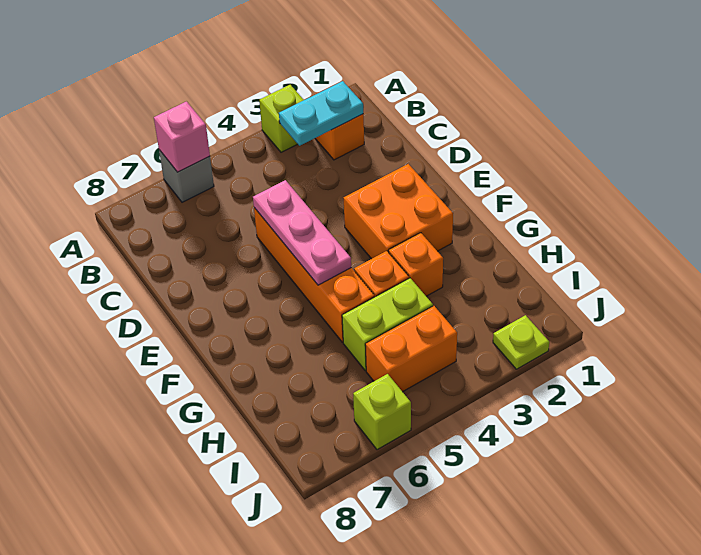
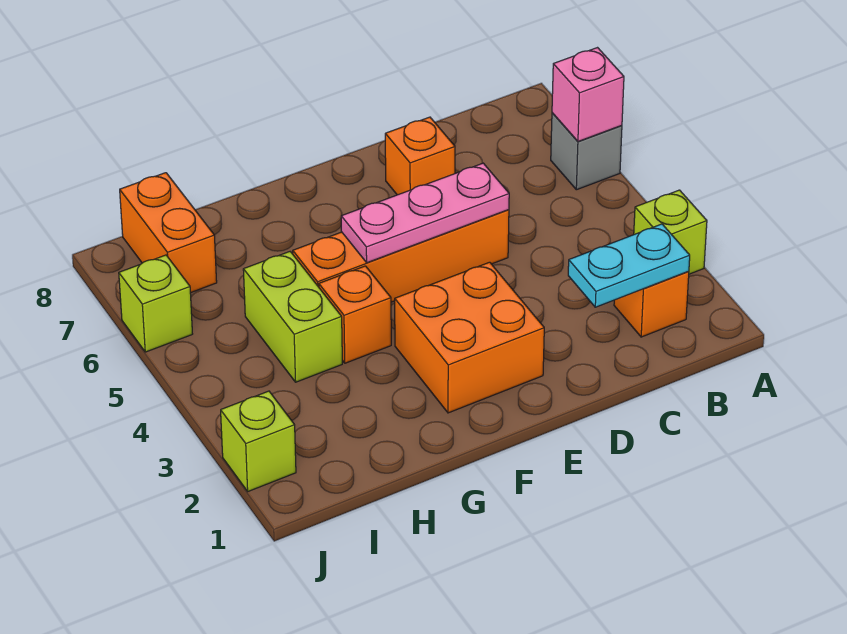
cyan 1x2 plate [279,81,363,146] -> cyan 1x2 plate turned to [568,224,690,307]
orange 1x1 brick [389,233,443,296] -> orange 1x1 brick moved to [385,117,455,195]
orange 1x2 brick [365,306,457,392] -> orange 1x2 brick moved to [120,173,217,293]
lime 1x1 plate [493,315,549,369] -> lime 1x1 brick [221,391,296,491]

